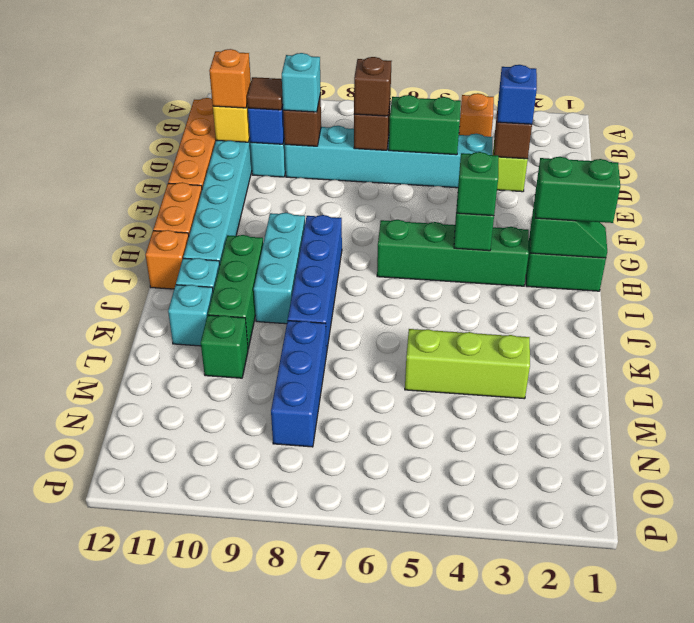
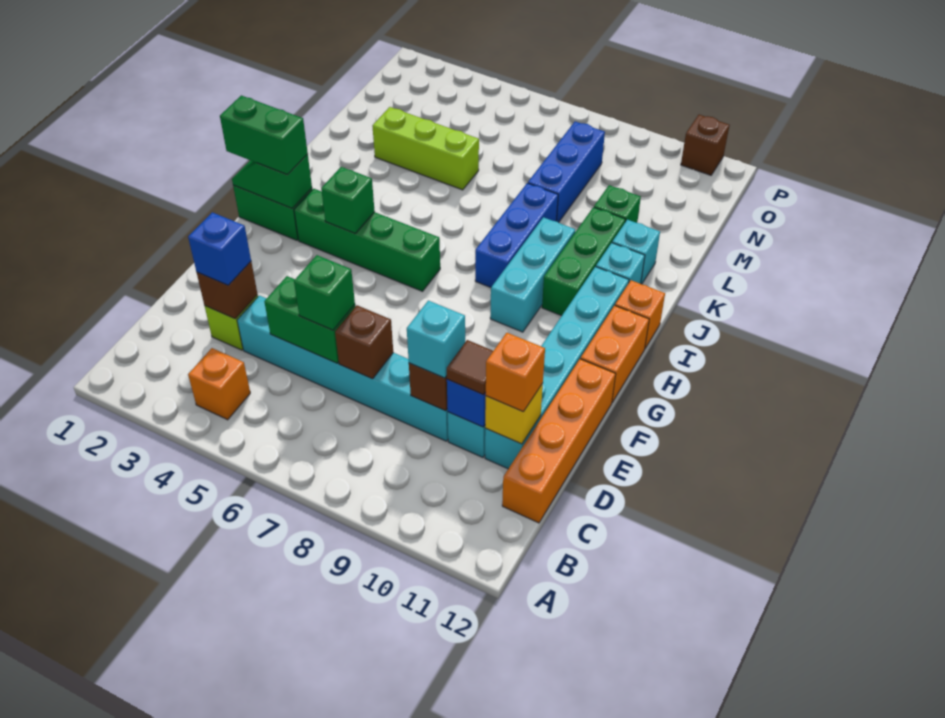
brown 1x1 brick [354,57,391,116] -> brown 1x1 brick moved to [681,115,730,175]
green 1x1 brick [457,152,499,216] -> green 1x1 brick moved to [294,255,355,330]
blue 1x4 brick [288,215,342,354] -> blue 1x3 brick [475,183,558,287]

